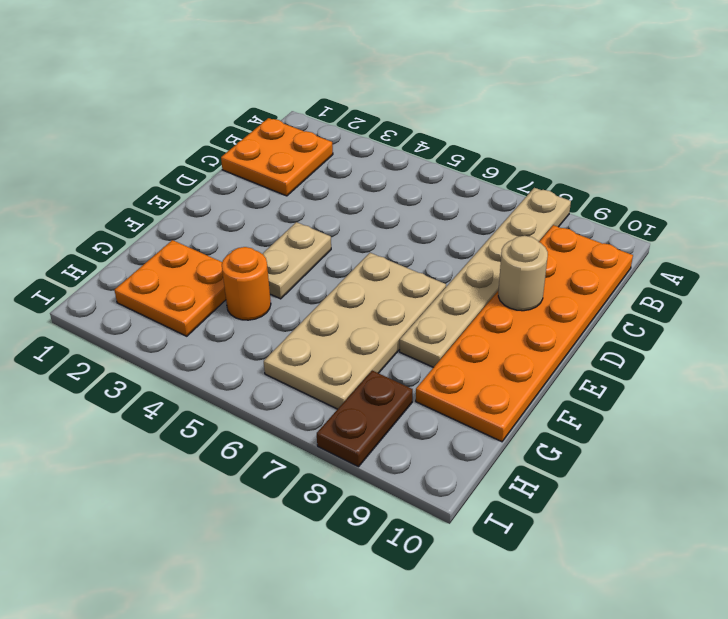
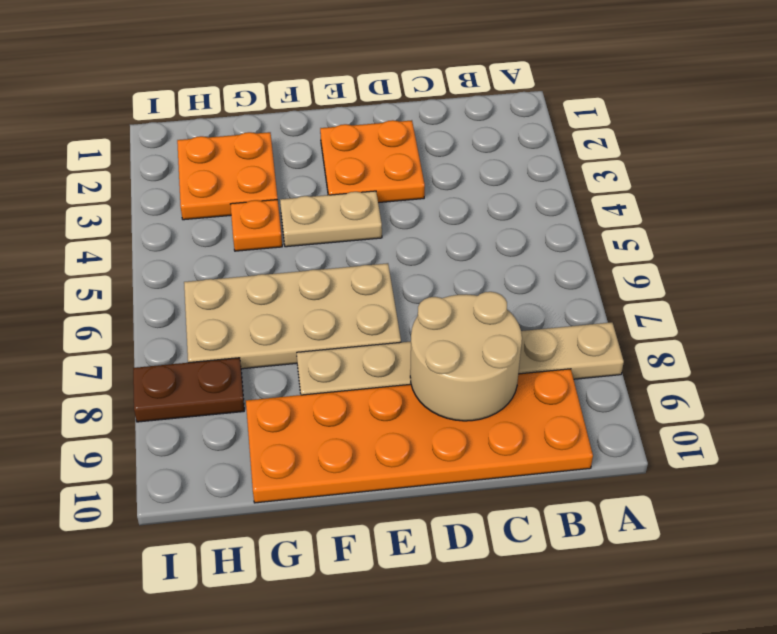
orange 2x2 plate [221,118,333,196] -> orange 2x2 plate moved to [320,120,425,203]
tan 1x1 round brick [498,236,548,311] -> tan 2x2 round brick [410,292,522,421]
orange 1x1 round brick [222,247,271,320] -> orange 1x1 plate [231,200,282,251]

